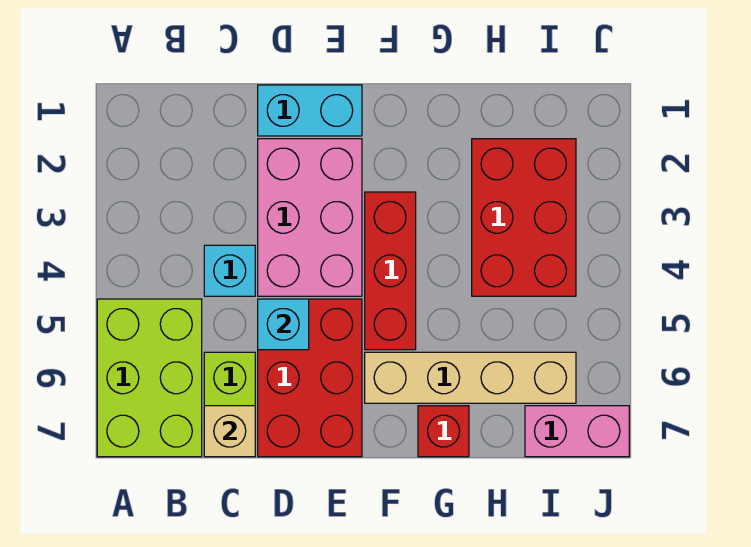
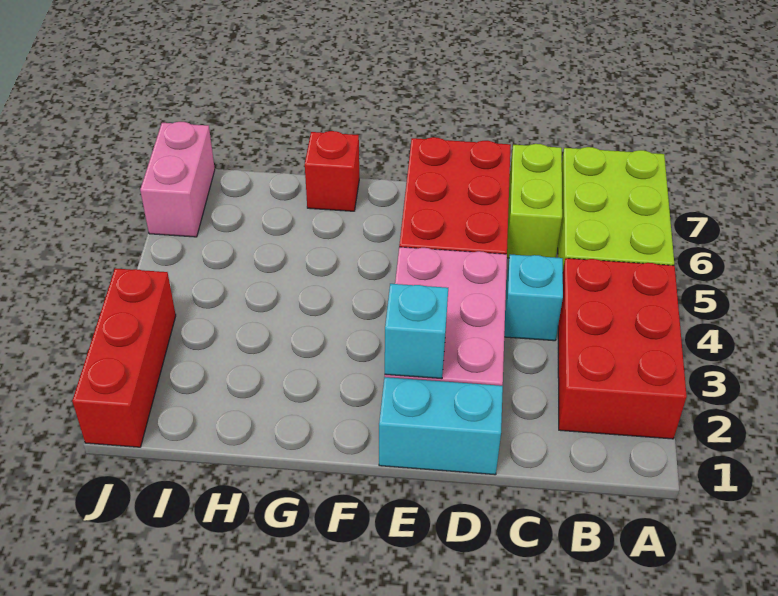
tan 1x1 brick [204,406,255,457] -> none
cyan 1x1 brick [258,299,309,350] -> cyan 1x1 brick moved to [385,284,448,379]
red 1x3 brick [365,192,416,350] -> red 1x3 brick moved to [72,268,176,447]
tan 1x4 brick [365,352,576,403] -> none
red 2x3 brick [472,139,576,296] -> red 2x3 brick moved to [558,258,687,439]
pink 1x2 brick [525,406,629,457] -> pink 1x2 brick turned to [140,122,215,237]

